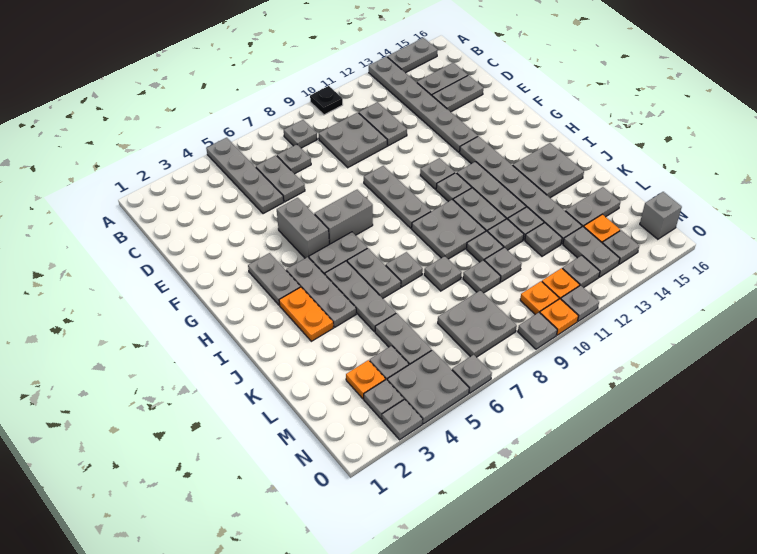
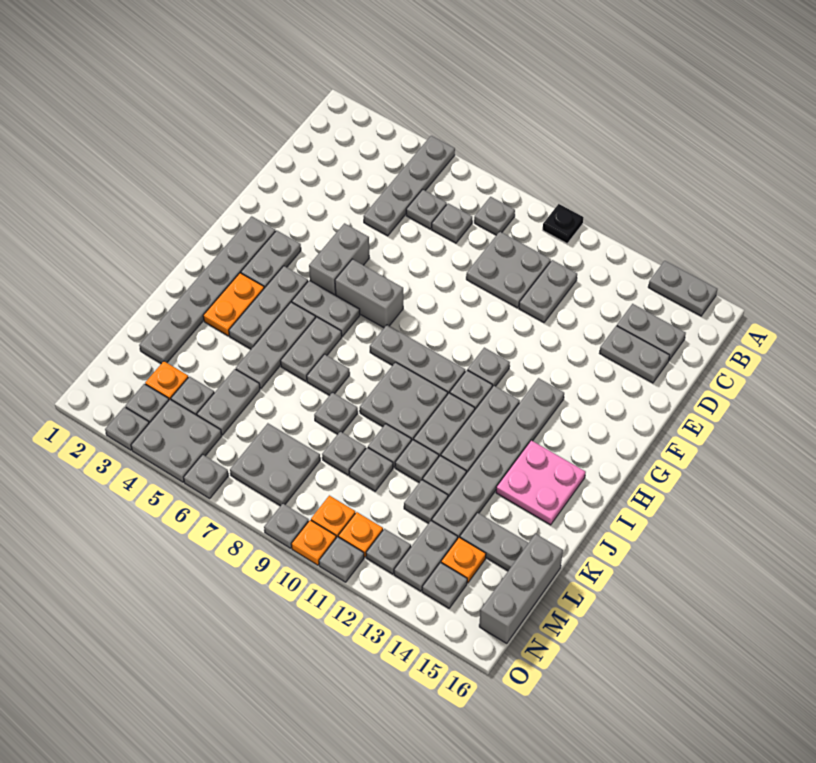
grey 1x6 plate [369,57,478,152] -> grey 1x6 plate moved to [139,216,276,364]
grey 1x2 plate [256,155,305,202] -> grey 1x1 plate [406,190,447,229]
grey 1x3 plate [364,166,431,229] -> grey 1x3 plate turned to [370,325,465,393]
grey 2x2 plate [513,143,584,198] -> pink 2x2 plate [496,440,586,525]
grey 1x1 brick [640,192,682,239] -> grey 1x3 brick [479,534,563,643]

